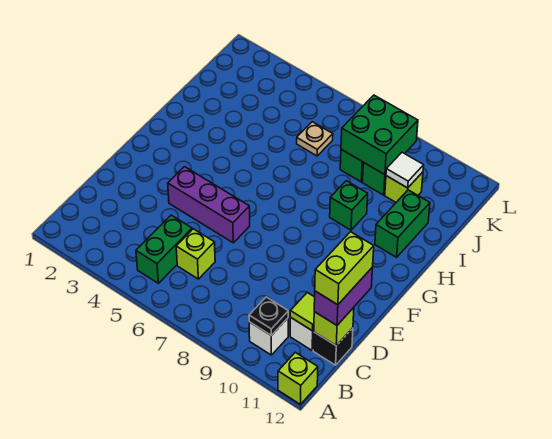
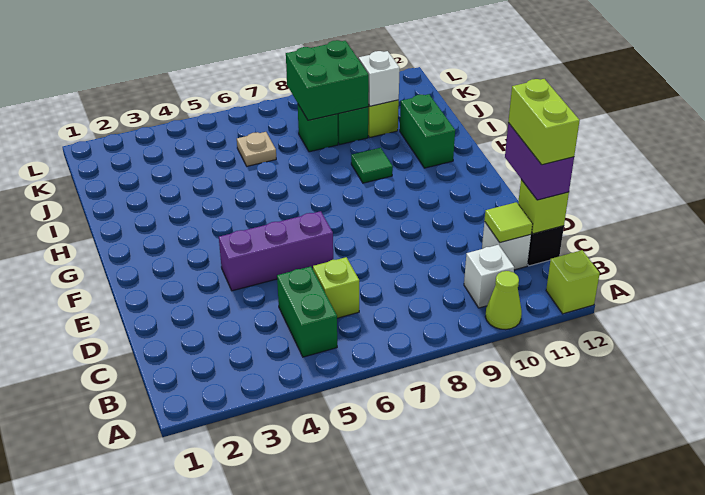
none -> lime 1x1 cone [485,271,522,330]
black 1x1 plate [249,297,288,335] -> none
green 1x1 brick [330,181,368,230] -> green 1x1 tile [351,148,393,183]
white 1x1 tile [386,152,424,188] -> white 1x1 brick [359,51,400,106]

